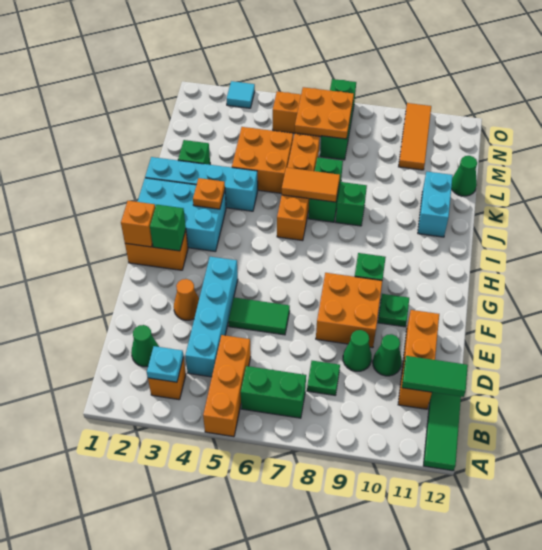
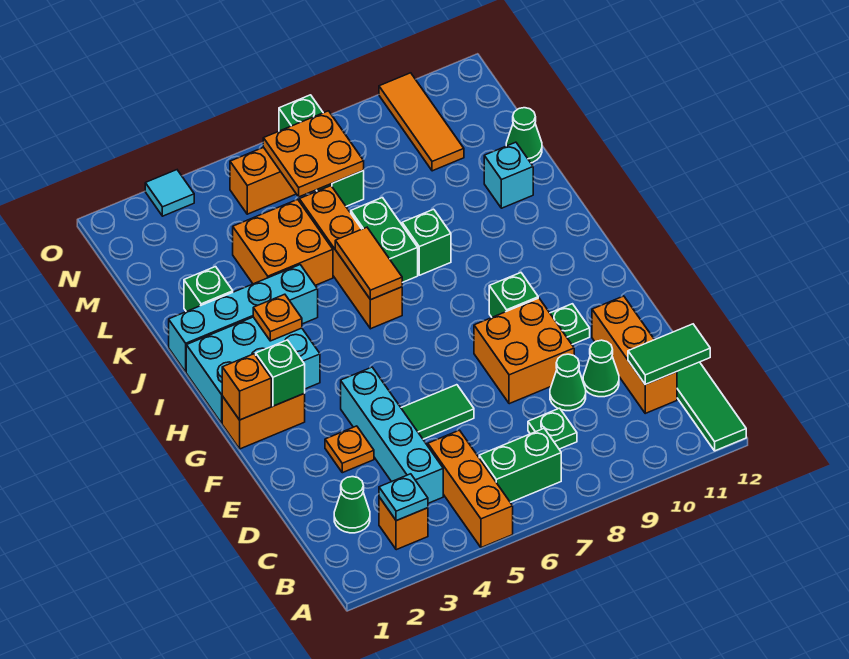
orange 1x1 cone [174,279,199,320] -> orange 1x1 plate [325,426,374,473]
orange 1x2 tile [282,168,340,202] -> orange 1x2 tile turned to [335,227,402,300]
cyan 1x2 brick [418,172,453,237] -> cyan 1x1 brick [484,142,533,208]

